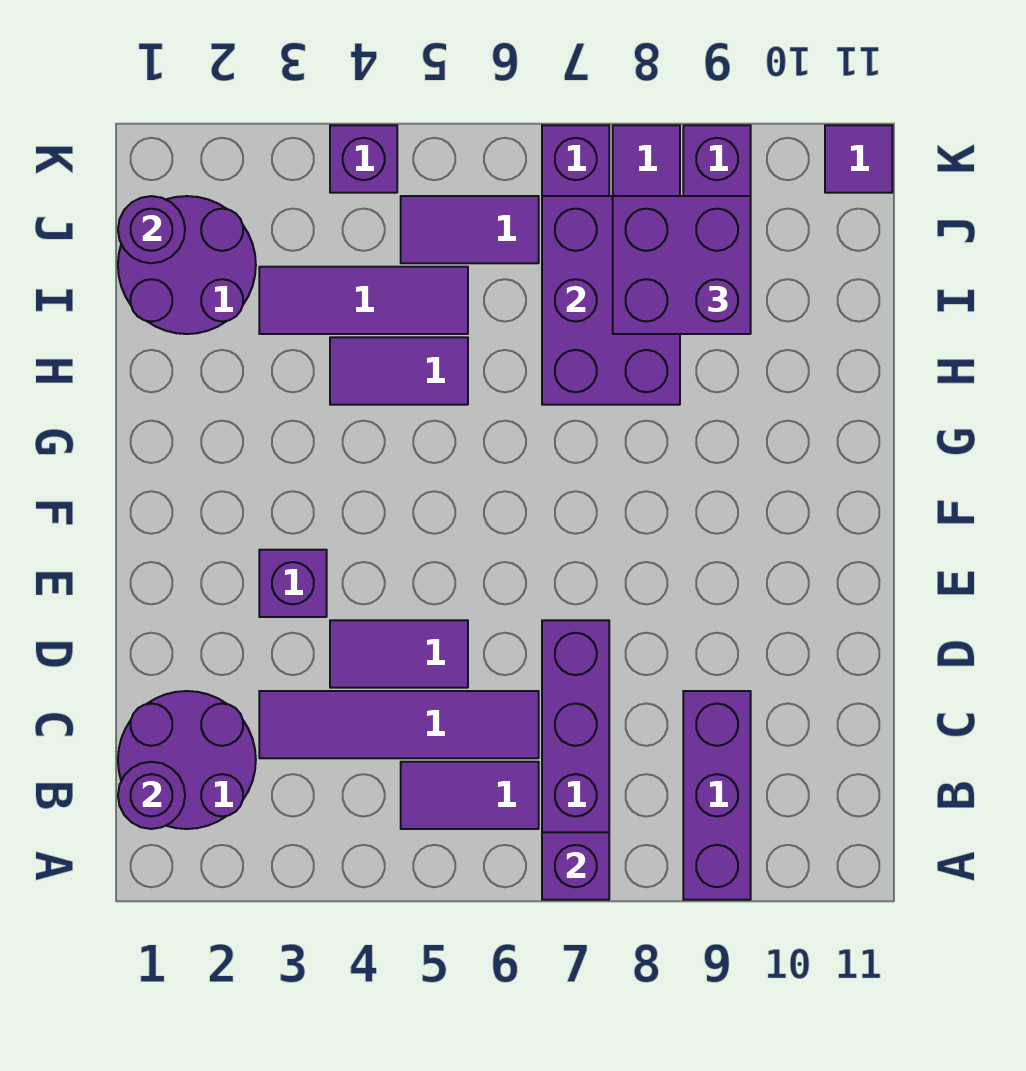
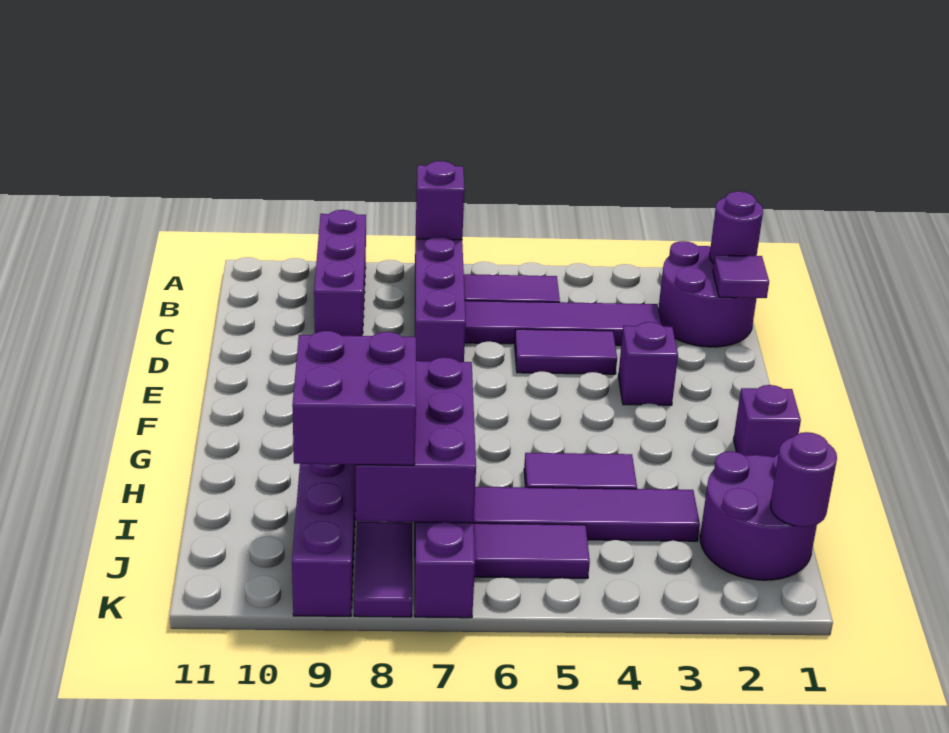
purple 1x3 tile [259,267,468,334] -> purple 1x4 tile [473,487,700,541]
purple 1x1 brick [330,125,397,193] -> purple 1x1 brick moved to [734,385,801,457]
purple 1x1 tile [825,125,892,193] -> purple 1x1 tile moved to [713,255,769,298]

